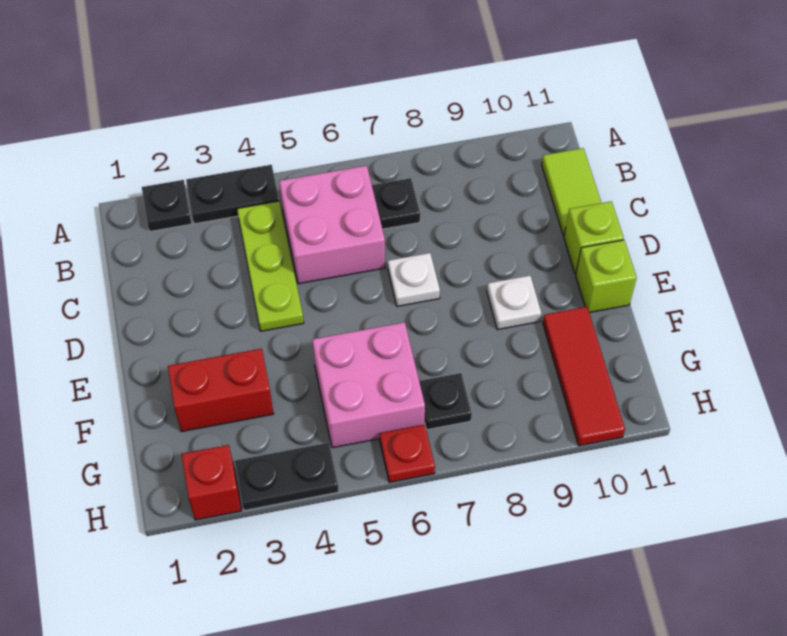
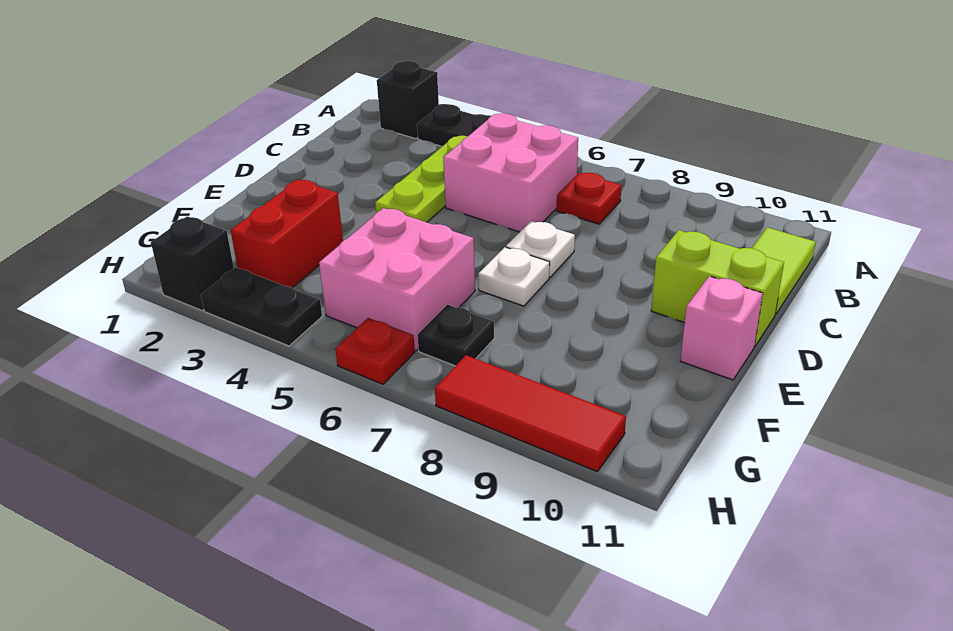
black 1x1 plate [142,180,192,231] -> black 1x1 brick [377,61,439,139]
black 1x1 plate [372,178,420,229] -> red 1x1 plate [557,173,621,224]
lime 1x1 brick [564,201,624,274] -> lime 1x2 brick [651,230,784,346]
white 1x1 plate [487,276,541,330] -> white 1x1 plate moved to [478,247,550,306]
lime 1x1 brick [576,240,637,313] -> pink 1x1 brick [680,276,763,380]
red 1x2 brick [168,349,274,432] -> red 1x2 brick turned to [231,180,343,288]
red 1x3 tile [543,307,625,446] -> red 1x3 tile turned to [435,355,626,472]
red 1x1 brick [181,445,241,520] -> black 1x1 brick [151,216,234,310]

